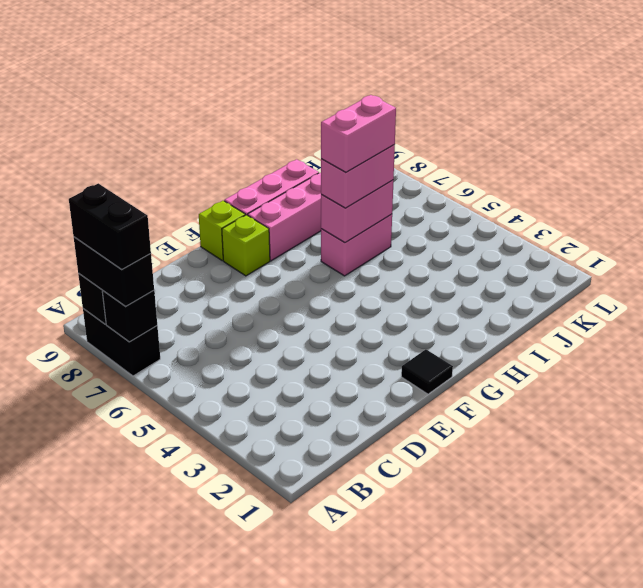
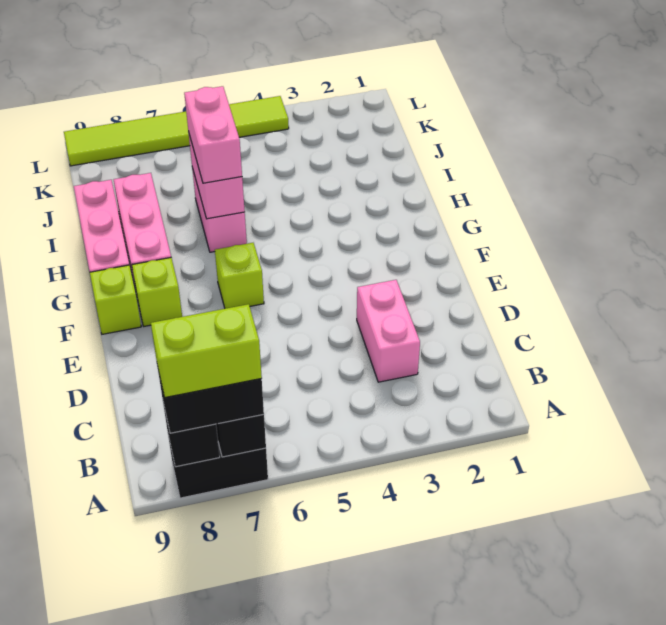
black 1x2 brick [69,183,151,270] -> lime 1x2 brick [151,304,262,397]
black 1x1 tile [401,349,453,394] -> none
none -> lime 1x1 brick [215,243,264,309]
pink 1x2 brick [321,95,396,172] -> pink 1x2 brick moved to [357,280,420,382]
none -> lime 1x6 tile [64,96,289,166]

